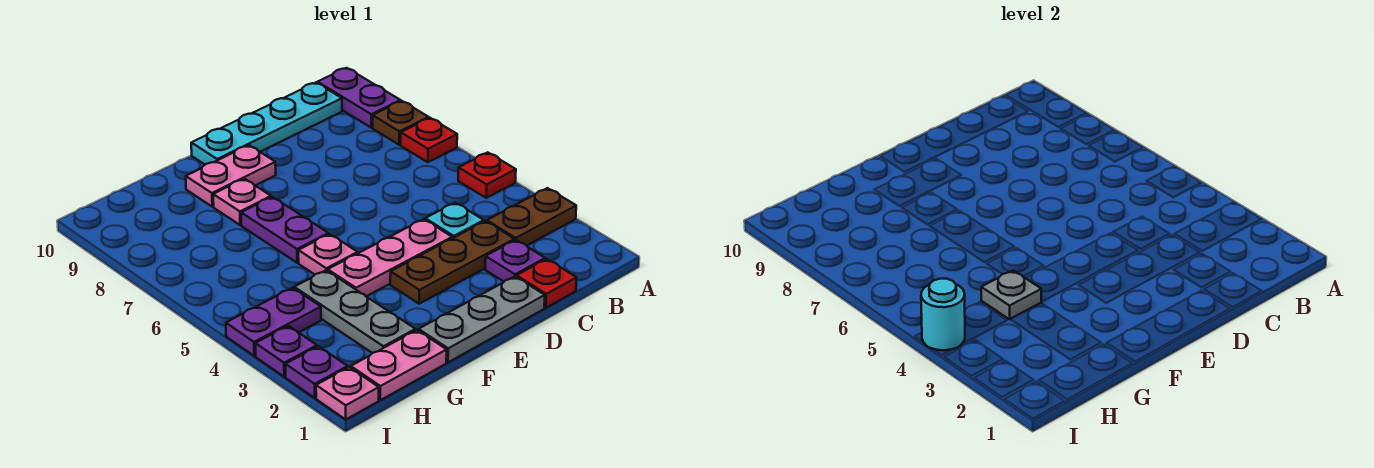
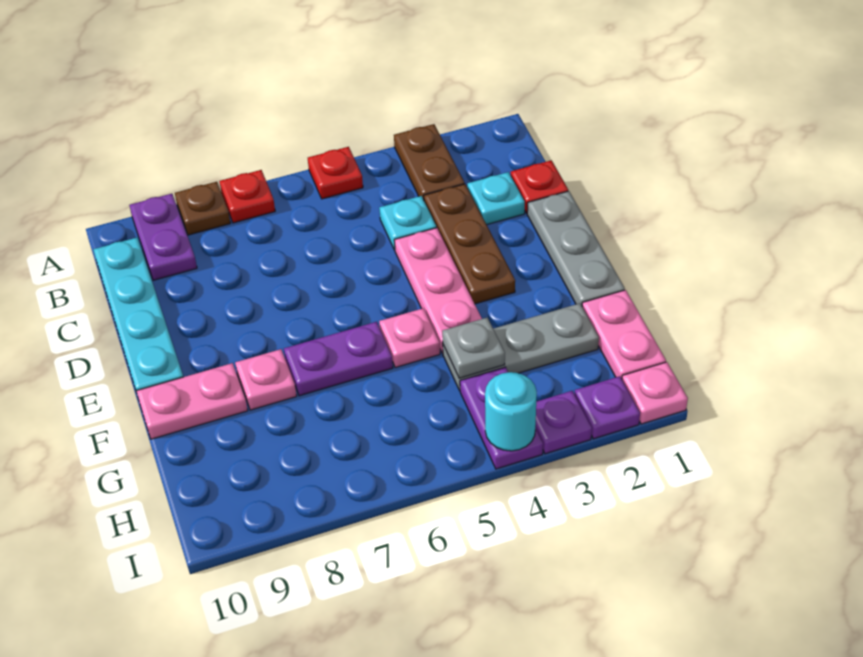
purple 1x2 plate [317,68,400,128] -> purple 1x2 plate turned to [129,194,197,280]
purple 1x1 plate [485,240,545,281] -> cyan 1x1 plate [467,172,525,225]
pink 1x2 plate [186,145,276,207] -> pink 1x2 plate turned to [136,363,248,439]

